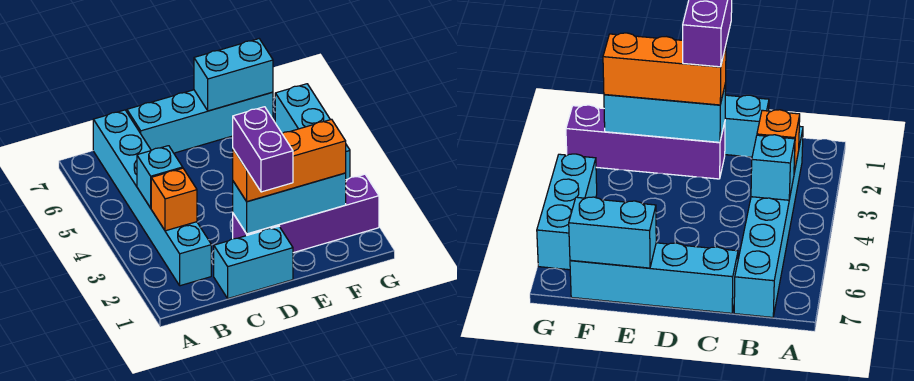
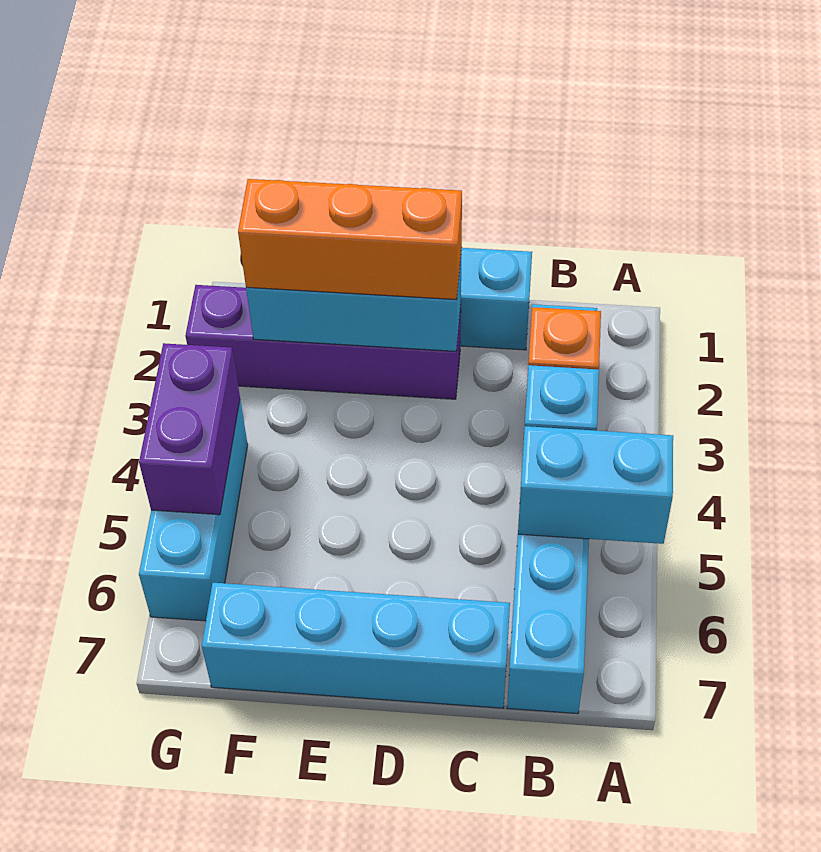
purple 1x2 brick [233,107,293,192] -> purple 1x2 brick moved to [139,343,240,515]
cyan 1x2 brick [194,39,273,111] -> cyan 1x2 brick moved to [518,426,673,544]

